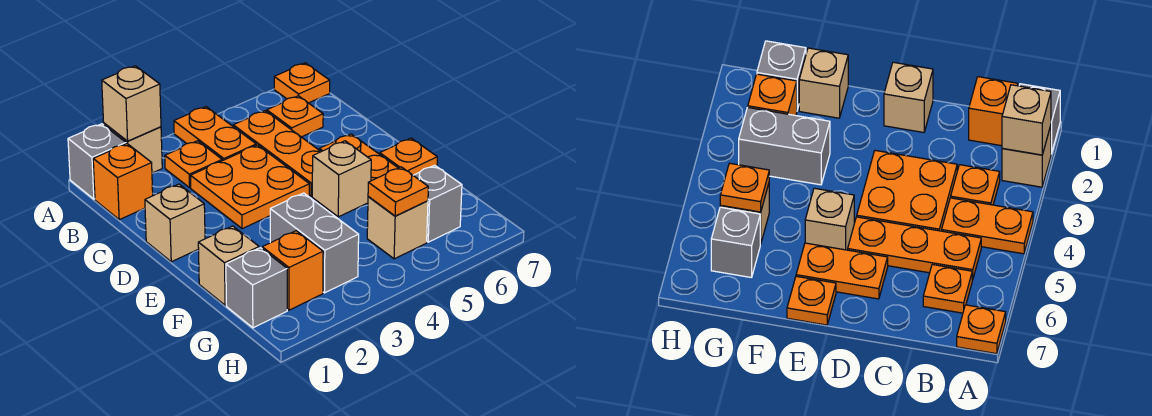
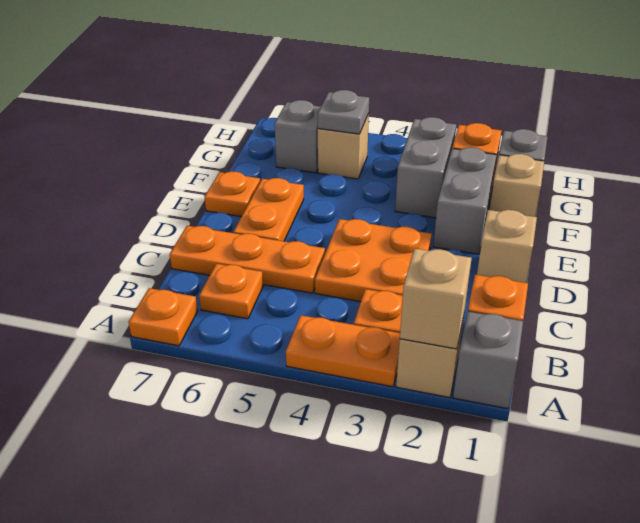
orange 1x2 plate [174,107,256,161] -> orange 1x2 plate turned to [286,315,400,387]
orange 1x3 plate [233,111,321,196] -> orange 1x3 plate turned to [170,226,325,293]
none -> grey 1x2 brick [433,147,497,254]
tan 1x1 brick [312,141,371,217] -> none
orange 1x1 plate [368,167,428,216] -> grey 1x1 plate [318,90,369,134]

